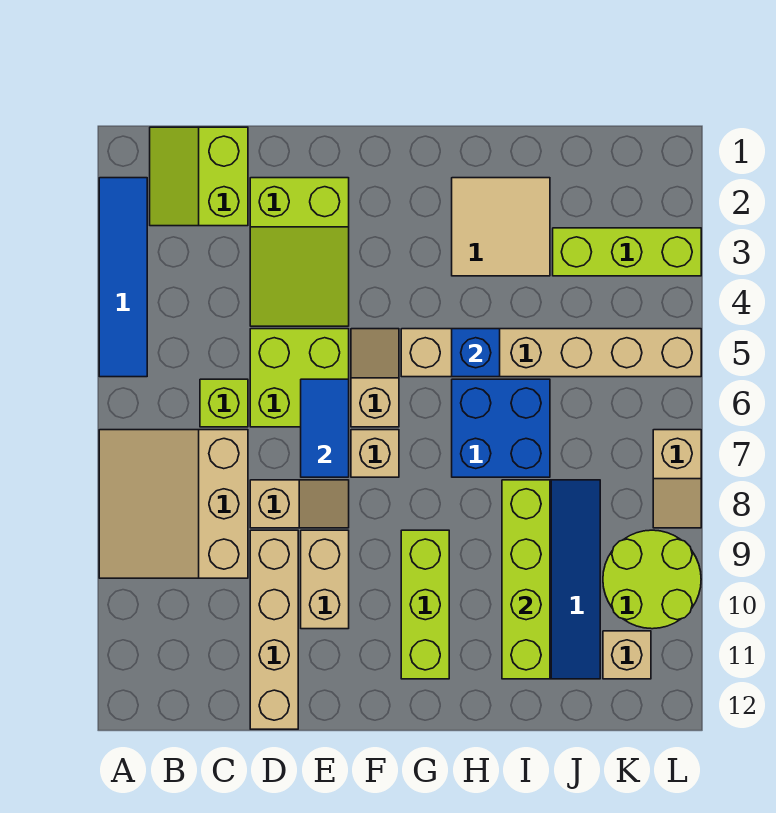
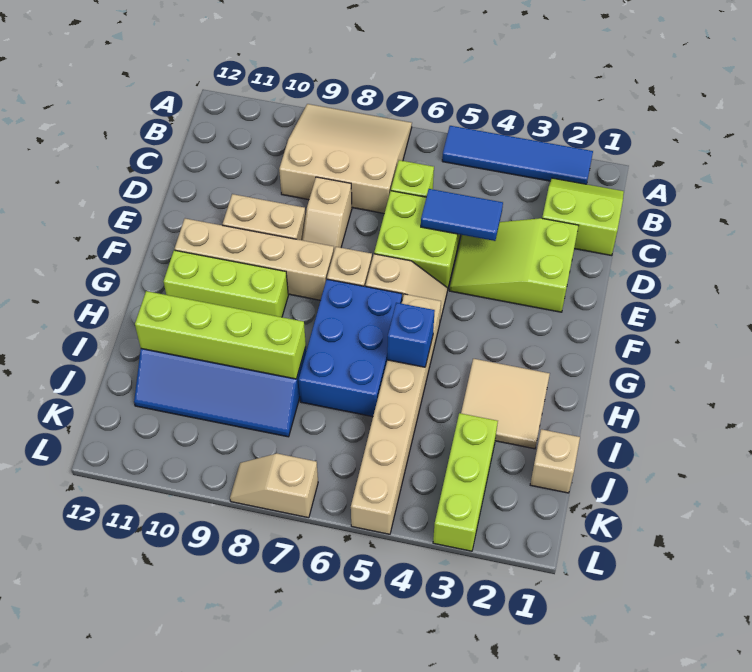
tan 1x4 brick [250,530,298,729] -> tan 1x4 brick moved to [175,218,334,300]
blue 1x2 tile [301,379,349,477] -> blue 1x2 tile moved to [421,189,503,241]
blue 2x2 brick [452,379,550,477] -> blue 2x3 brick [299,279,402,417]
lime 2x2 round brick [603,530,701,629] -> none
tan 1x1 brick [603,631,651,679] -> tan 1x1 brick moved to [530,429,580,493]

